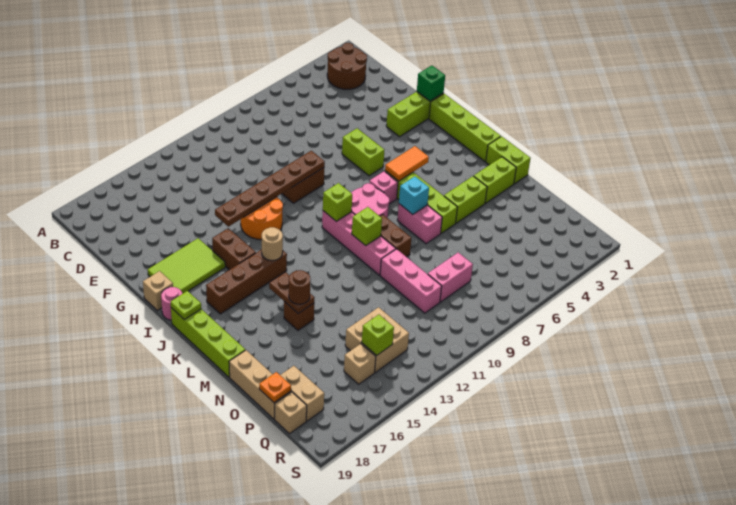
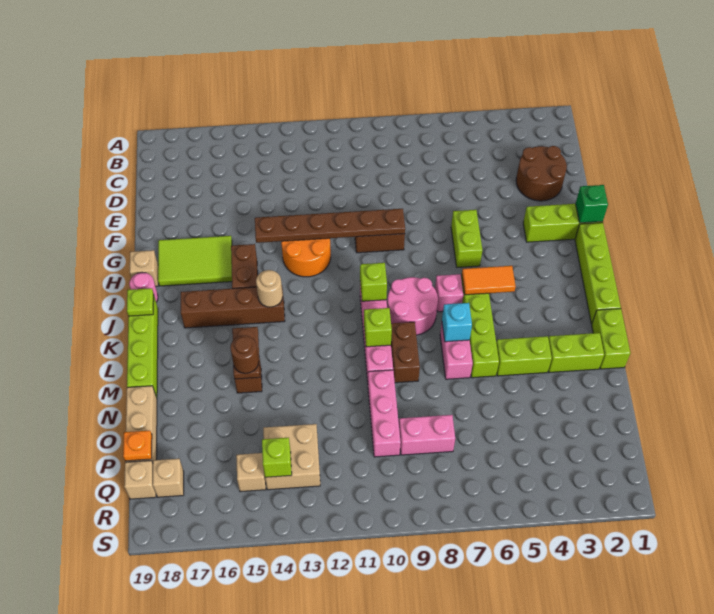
brown 2x2 round brick [327,43,367,89] -> brown 2x2 round brick moved to [516,146,567,201]
tan 1x2 brick [280,366,324,421] -> tan 1x1 brick [153,459,184,497]

